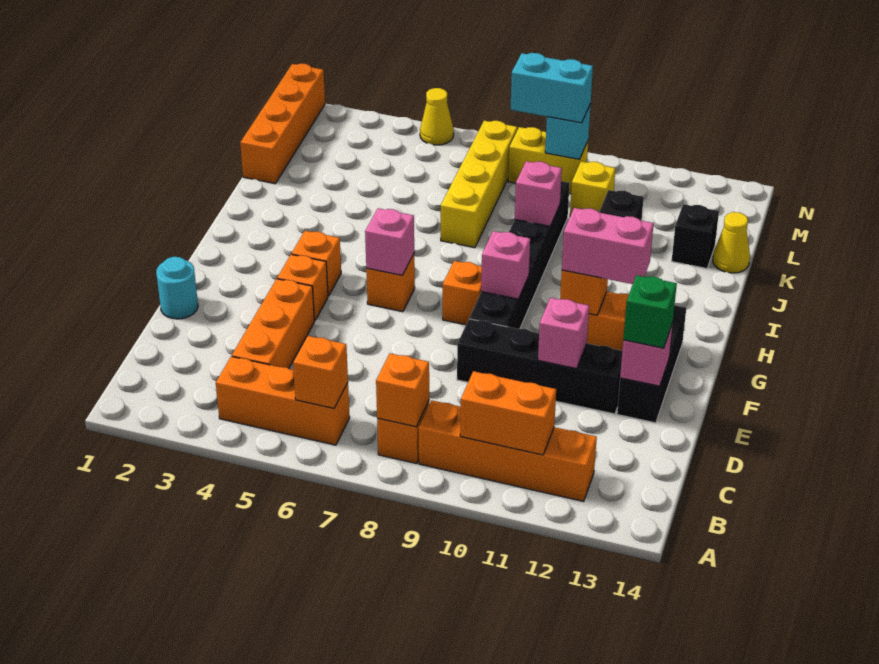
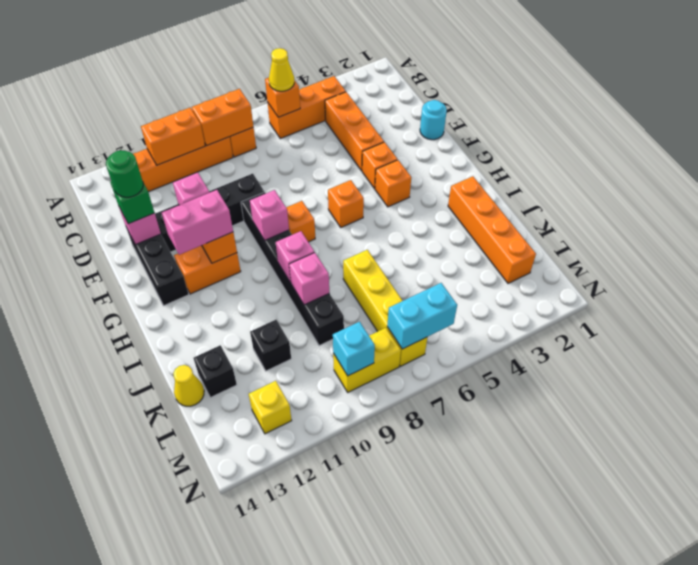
orange 1x1 brick [376,353,429,427] -> orange 1x2 brick [192,89,253,146]
none -> green 1x1 round brick [106,150,143,197]
pink 1x1 brick [365,208,414,275] -> pink 1x1 brick moved to [276,231,314,283]
orange 1x4 brick [240,64,325,184] -> orange 1x4 brick moved to [448,176,536,283]
yellow 1x1 brick [570,161,615,216] -> yellow 1x1 brick moved to [249,381,292,434]
cyan 1x2 brick [511,53,593,123] -> cyan 1x2 brick moved to [387,283,457,349]
yellow 1x1 cone [420,88,454,145] -> yellow 1x1 cone moved to [269,48,294,91]

